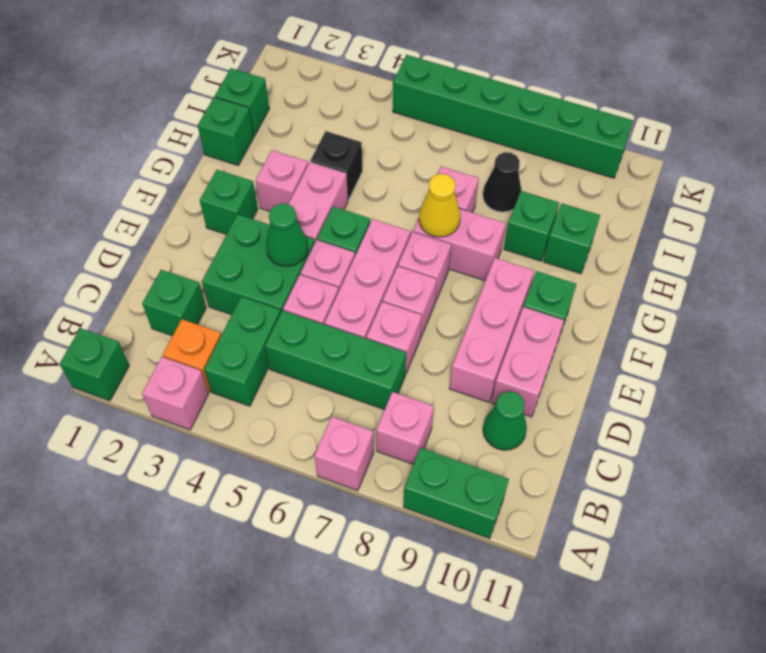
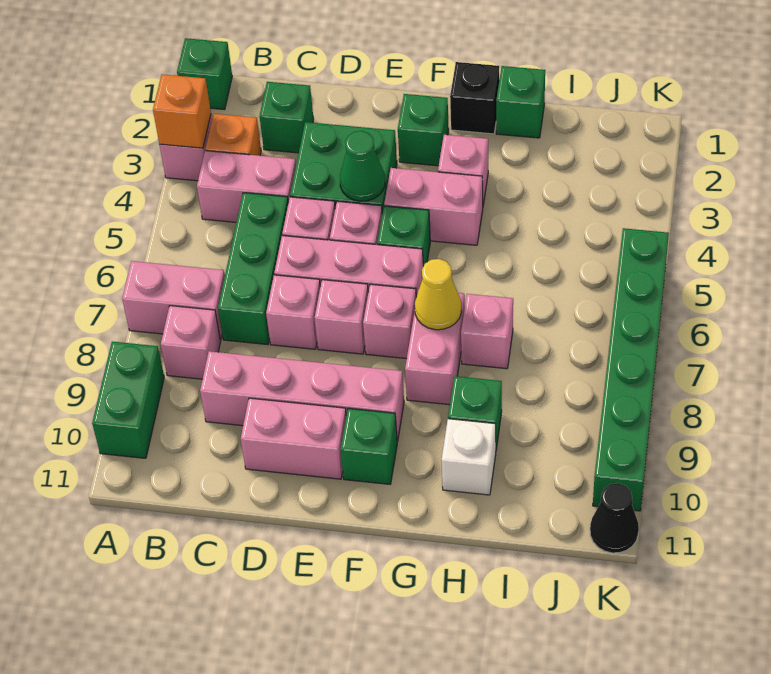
none -> orange 1x1 brick [153,74,211,148]
pink 1x1 brick [314,417,374,491] -> pink 1x2 brick [122,261,225,340]
green 1x2 brick [204,297,281,406] -> pink 1x2 brick [197,151,296,222]
green 1x1 cone [483,392,527,450] -> none
pink 1x3 brick [449,258,534,402] -> pink 1x4 brick [200,351,404,441]
black 1x1 brick [311,131,362,200] -> black 1x1 brick moved to [450,62,499,134]
green 1x1 brick [543,203,600,274] -> white 1x1 brick [441,419,496,495]
green 1x1 brick [215,68,269,136] -> none
black 1x1 cone [483,152,522,212] -> black 1x1 cone moved to [590,483,639,553]

